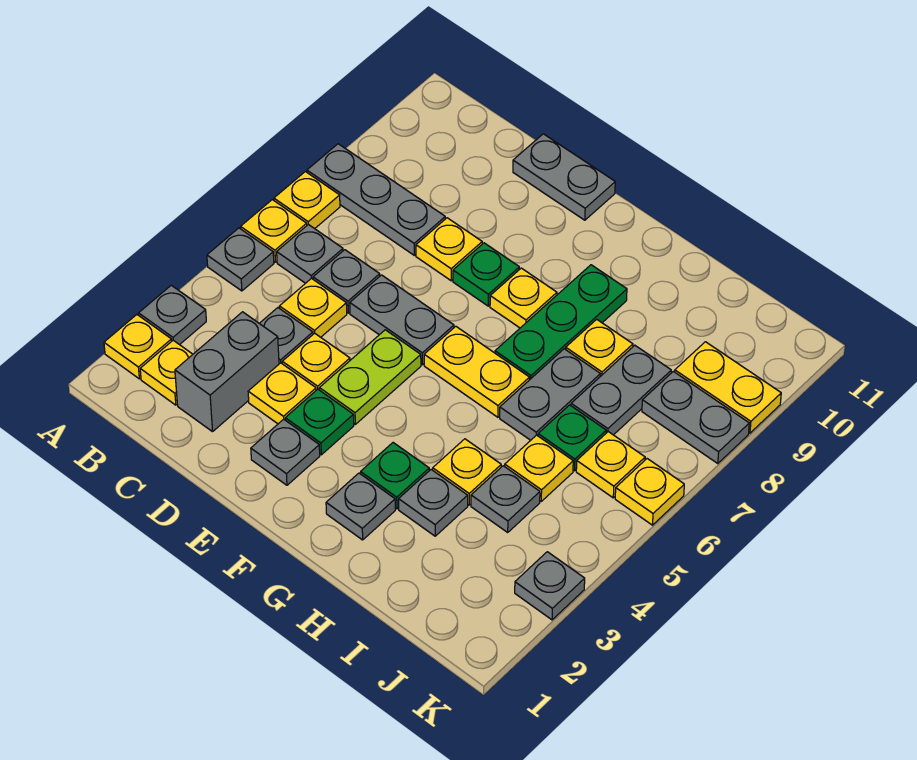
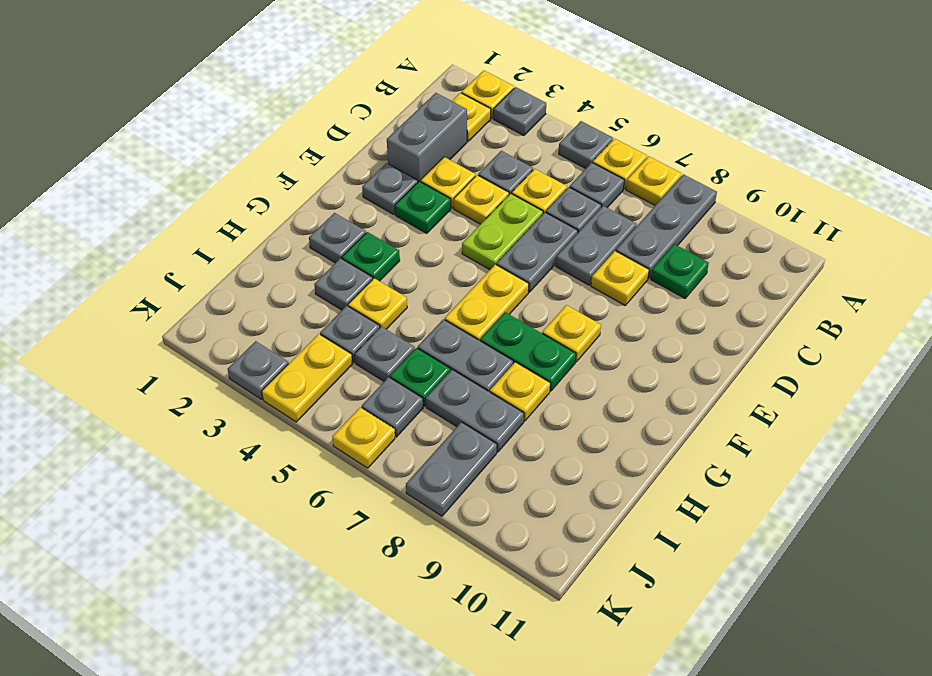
grey 1x2 brick [175,312,279,432] -> grey 1x2 brick turned to [387,93,467,182]
grey 1x2 plate [513,134,615,220] -> grey 1x2 plate moved to [556,206,637,285]
lime 1x2 plate [319,330,421,424] -> lime 1x2 plate turned to [462,193,543,270]
green 1x1 plate [453,243,519,306] -> green 1x1 plate moved to [651,244,709,298]
green 1x3 plate [495,265,627,380] -> green 1x2 plate [480,312,576,391]
yellow 1x1 plate [505,435,573,501] -> grey 1x1 plate [355,327,415,381]
yellow 1x1 plate [576,432,645,498] -> grey 1x1 plate [362,377,423,437]
yellow 1x2 plate [675,342,781,433] -> yellow 1x2 plate moved to [262,334,352,422]

